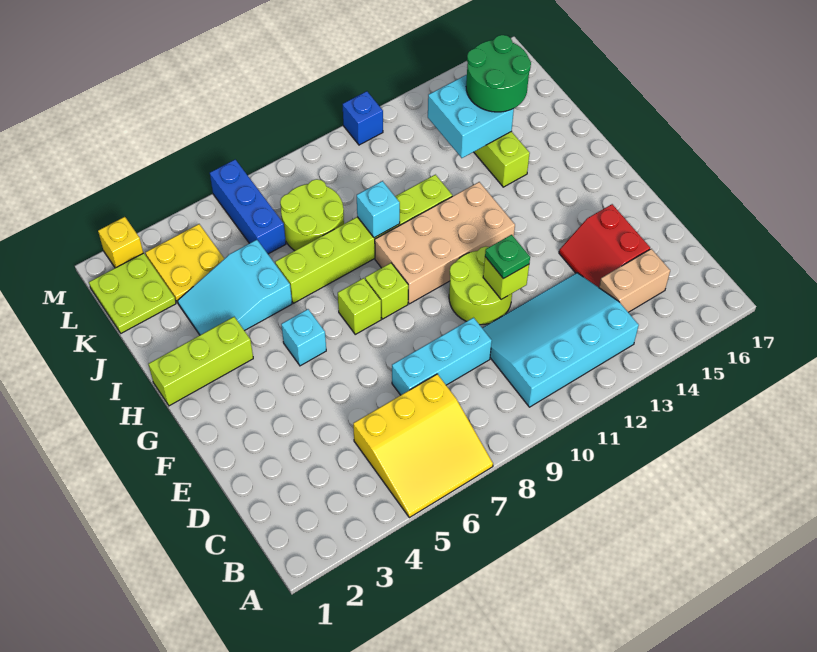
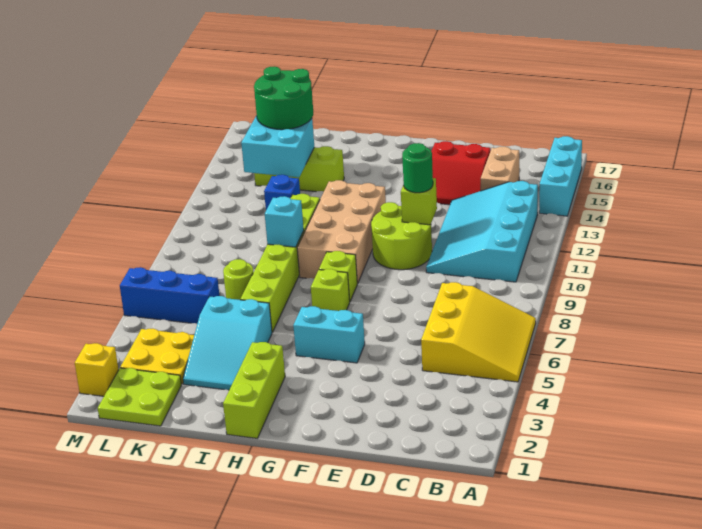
cyan 1x3 brick [392,318,492,395] -> cyan 1x3 brick moved to [539,136,582,216]
green 1x1 plate [485,235,530,279] -> green 1x1 round brick [402,143,433,193]
cyan 1x1 brick [281,309,326,366] -> cyan 1x2 brick [293,306,365,363]
lime 2x2 round brick [280,179,344,251] -> lime 1x1 round brick [223,259,254,300]
blue 1x1 brick [343,91,383,145] -> blue 1x1 brick moved to [264,175,300,210]

